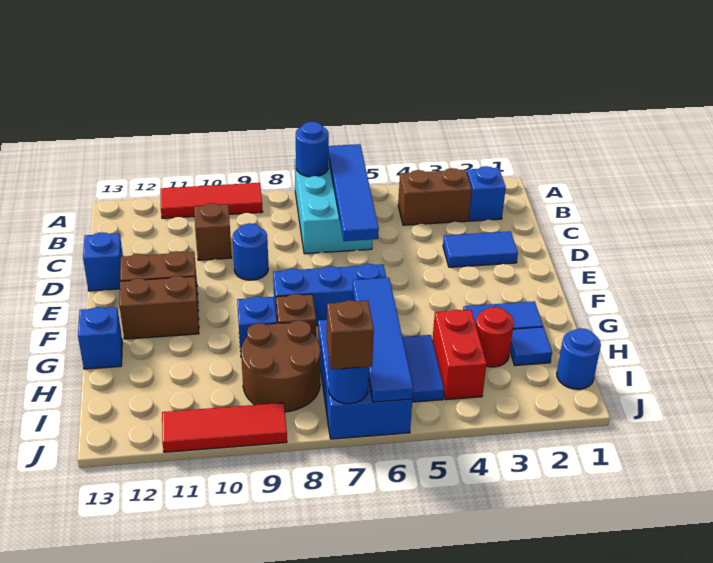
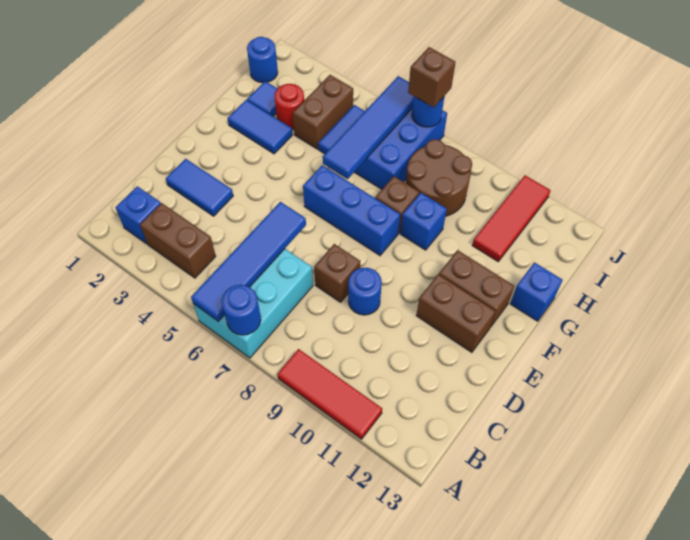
brown 1x1 brick [194,203,232,260] -> brown 1x1 brick moved to [314,244,360,302]
blue 1x1 brick [83,232,123,291] -> none
red 1x2 brick [432,310,487,400] -> brown 1x2 brick [293,75,353,149]
red 1x3 tile [162,403,287,452] -> red 1x3 tile turned to [472,176,551,261]

